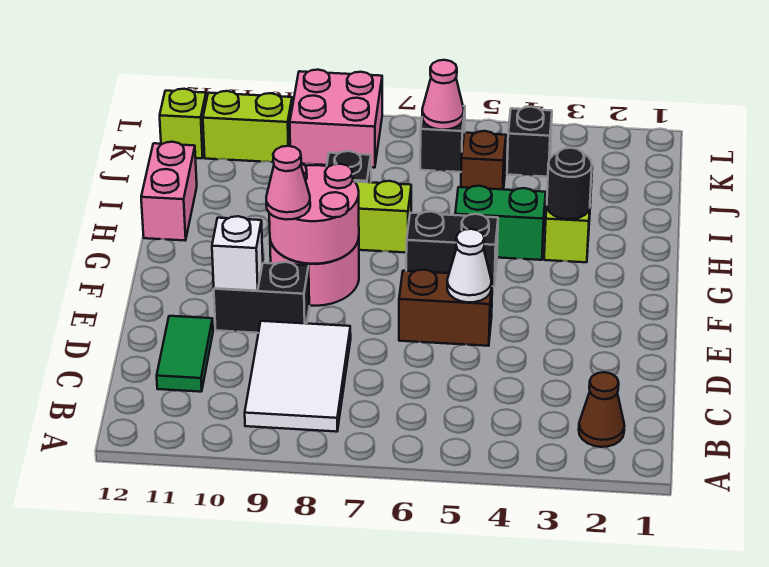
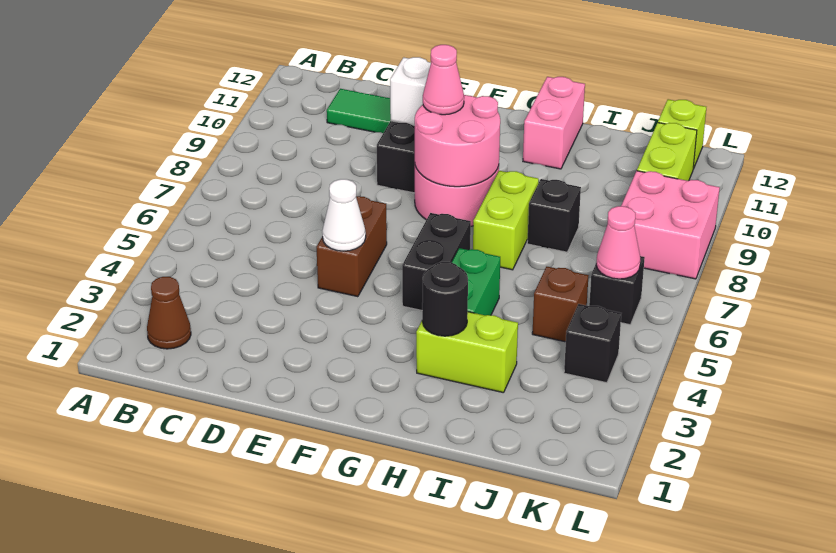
white 2x3 tile [245,321,351,432] -> none
pink 1x2 brick [141,142,197,240] -> pink 1x2 brick turned to [523,77,585,169]

